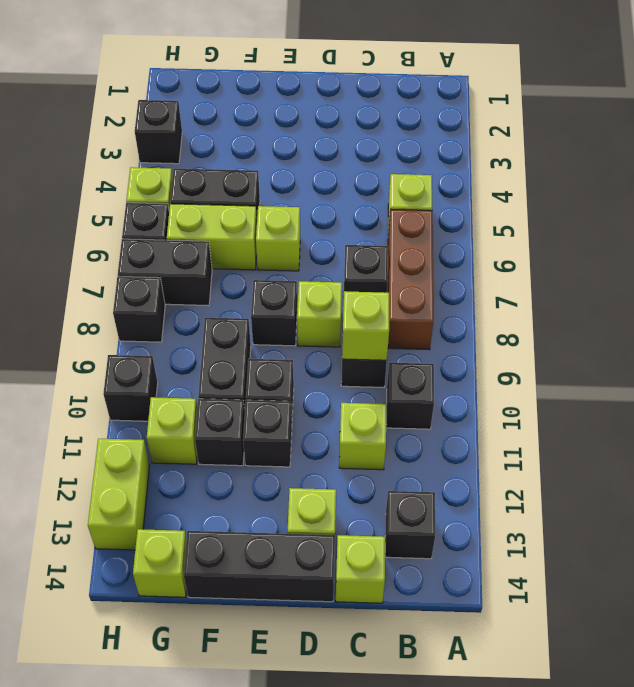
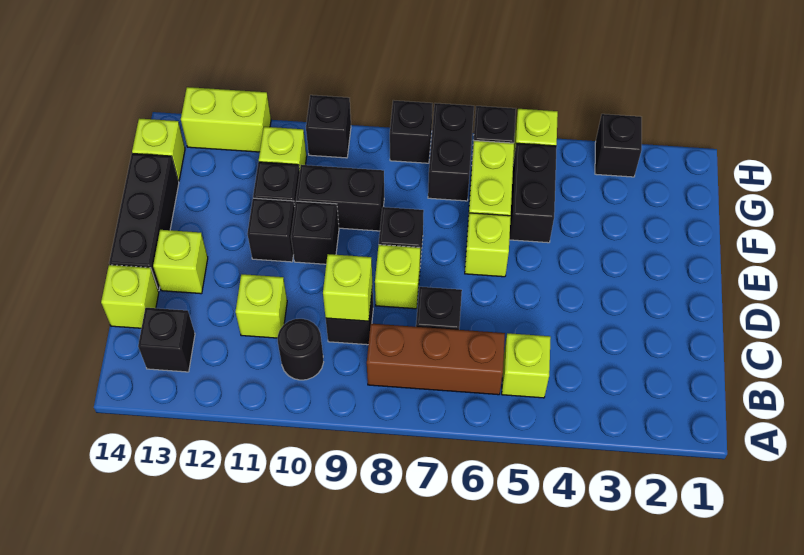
black 1x1 brick [386,363,434,429] -> black 1x1 round brick [278,319,324,380]

